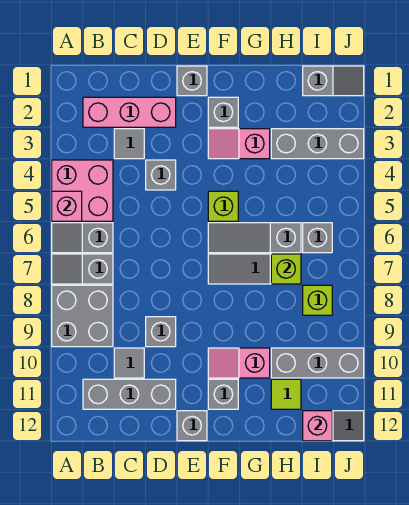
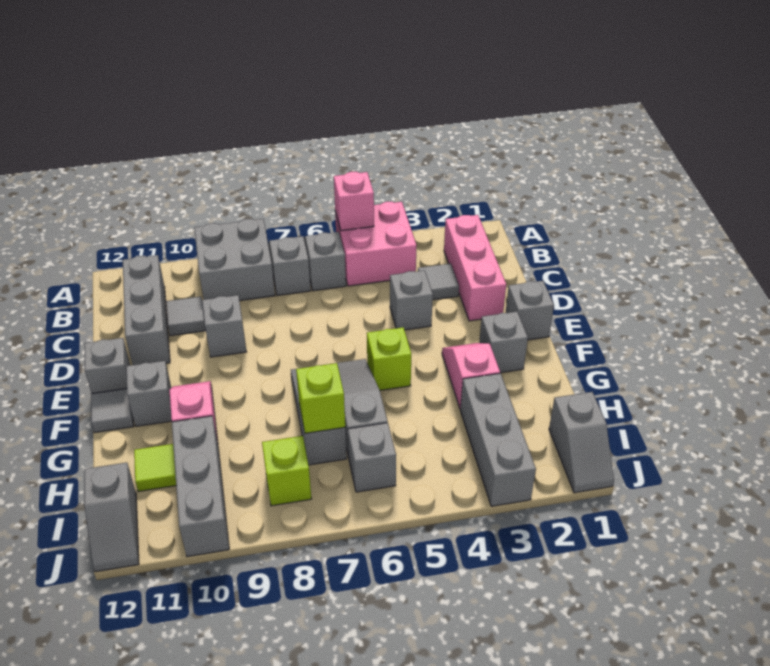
none -> grey 1x1 tile [91,389,134,432]
pink 1x1 brick [303,411,332,441] -> none

